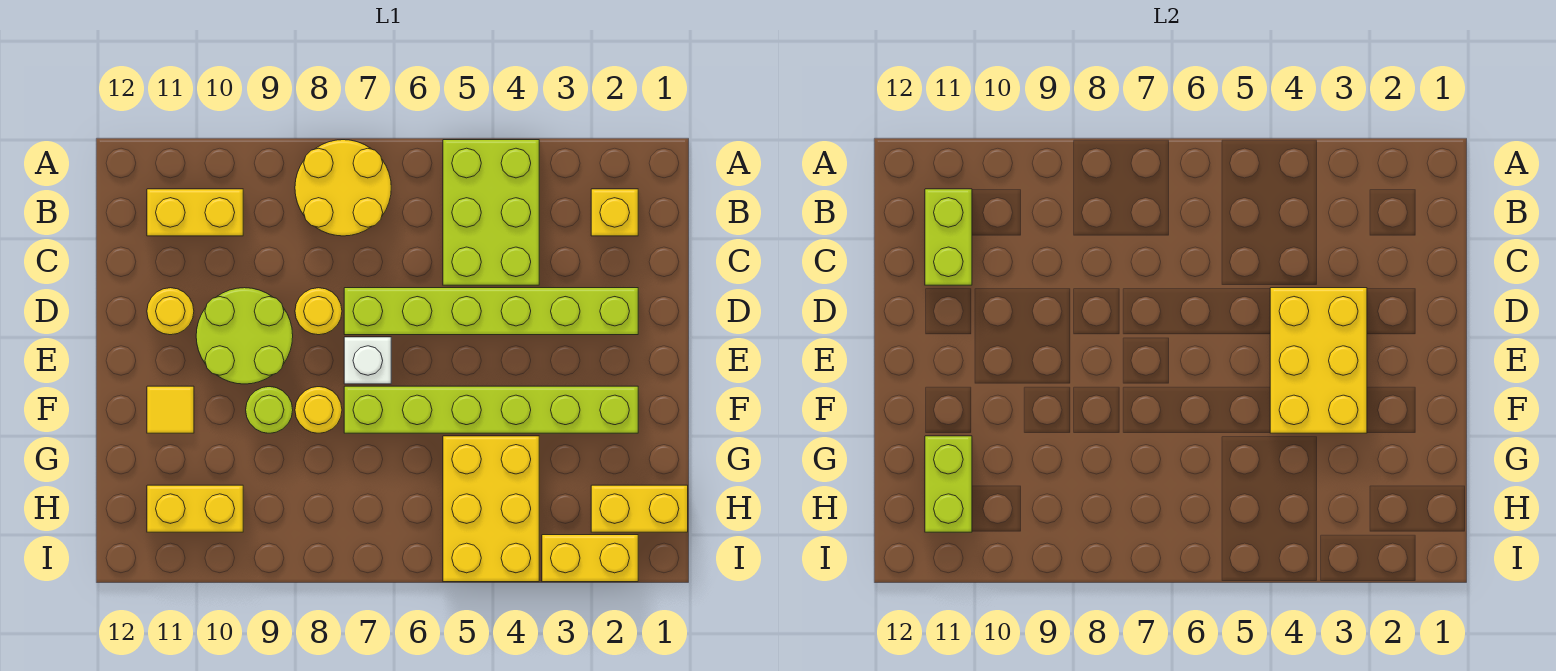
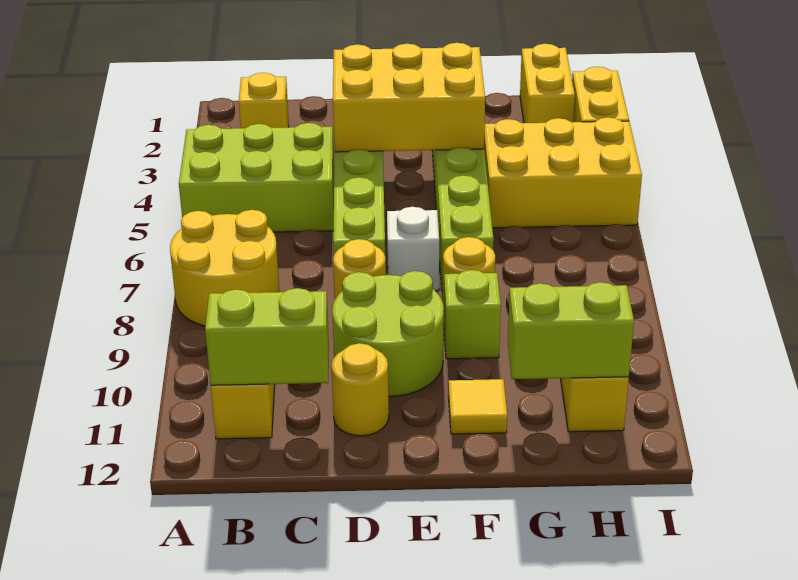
lime 1x1 round brick [246,387,293,433] -> lime 1x1 brick [444,270,501,359]

